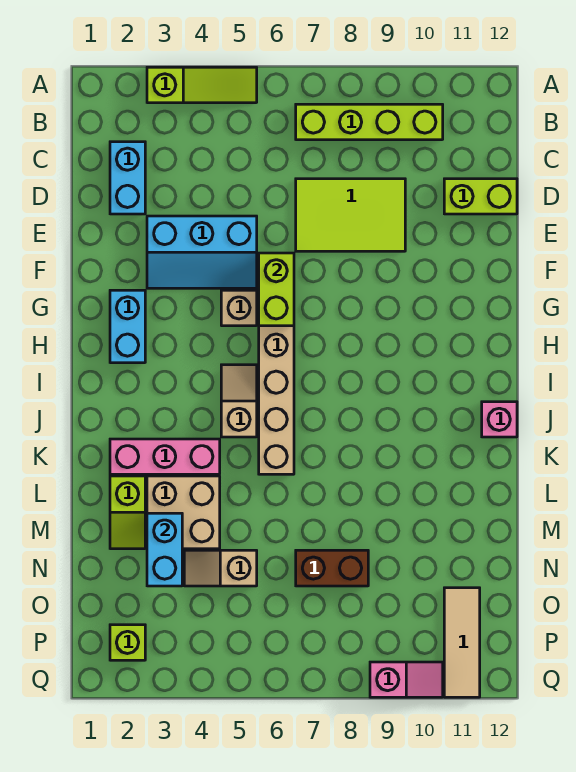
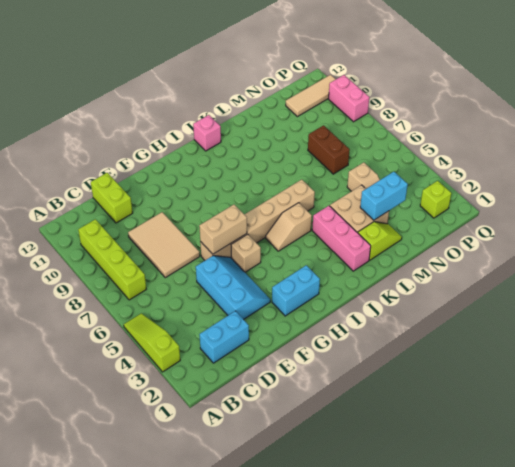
lime 2x3 tile [296,179,405,251] -> tan 2x3 tile [128,212,200,278]
lime 1x2 brick [259,253,294,326] -> tan 1x2 brick [199,205,247,254]
pink 1x2 slope [370,662,443,697] -> pink 1x2 brick [329,75,369,122]

